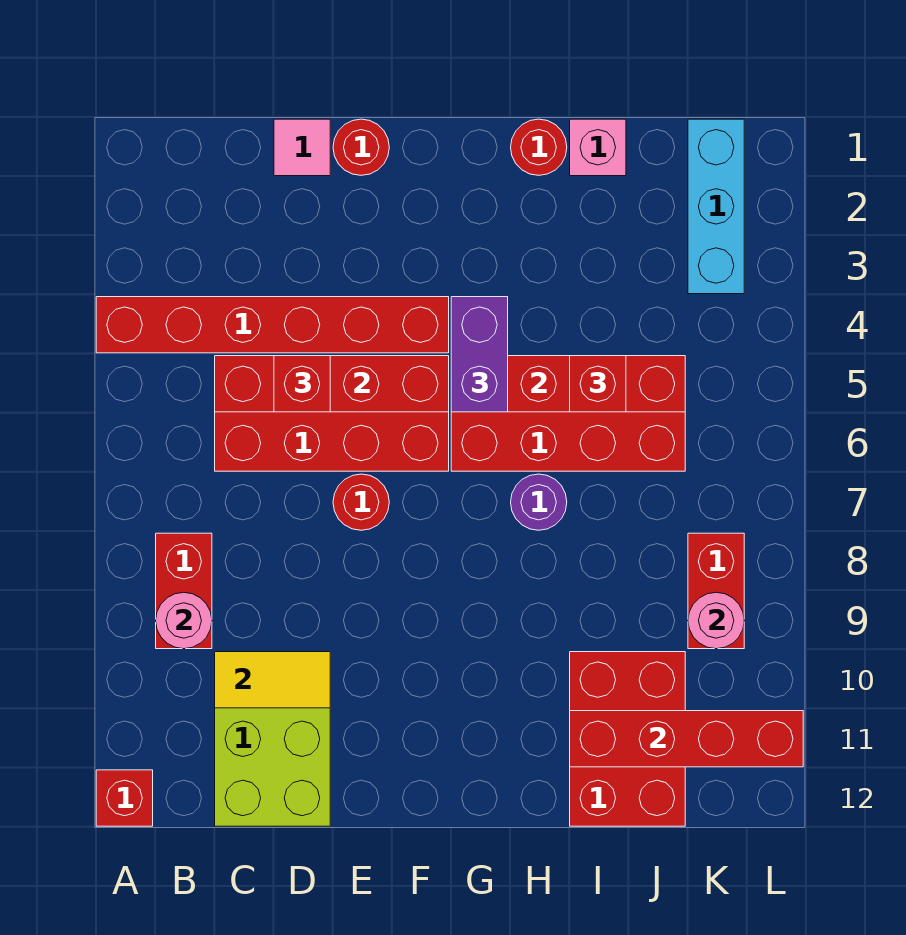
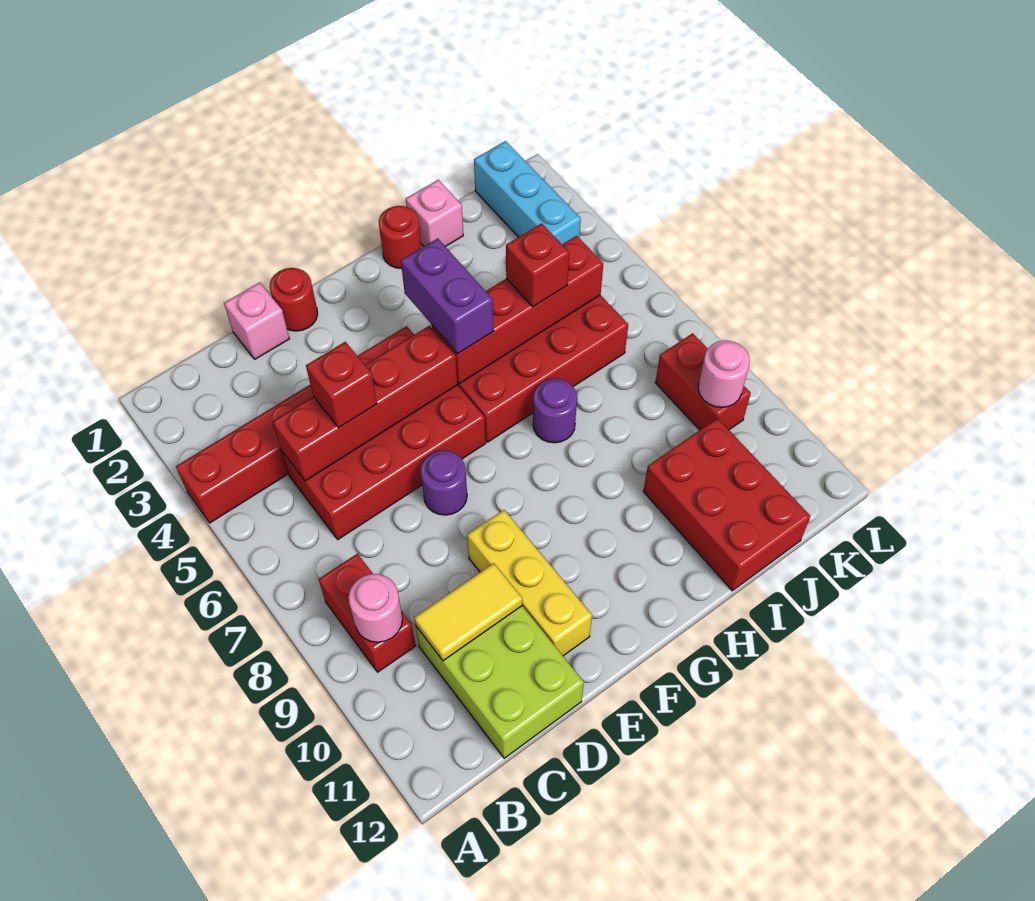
red 1x1 brick [96,770,153,826] -> none
pink 1x1 tile [274,119,330,176] -> pink 1x1 brick [224,282,289,359]
red 1x1 round brick [333,474,389,530] -> purple 1x1 round brick [421,450,467,515]
none -> yellow 1x3 brick [467,510,592,656]
red 1x4 brick [570,711,803,767] -> none

